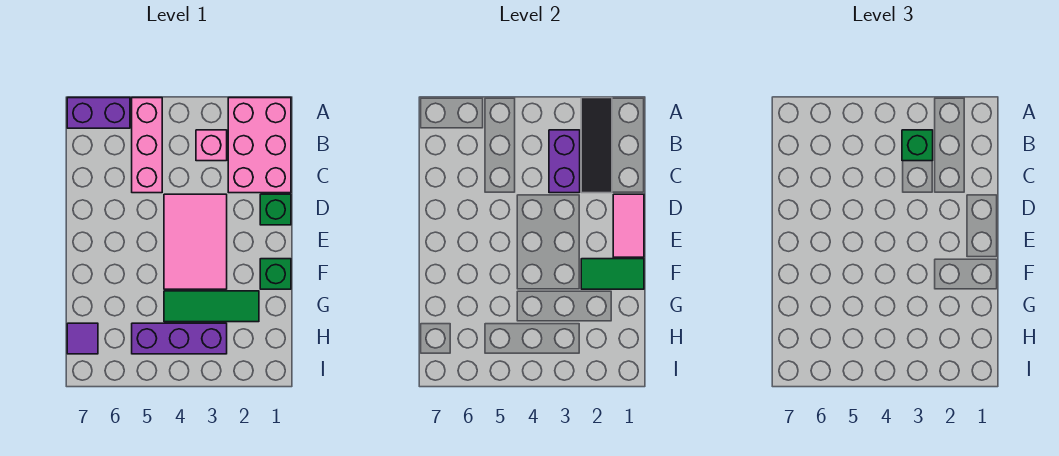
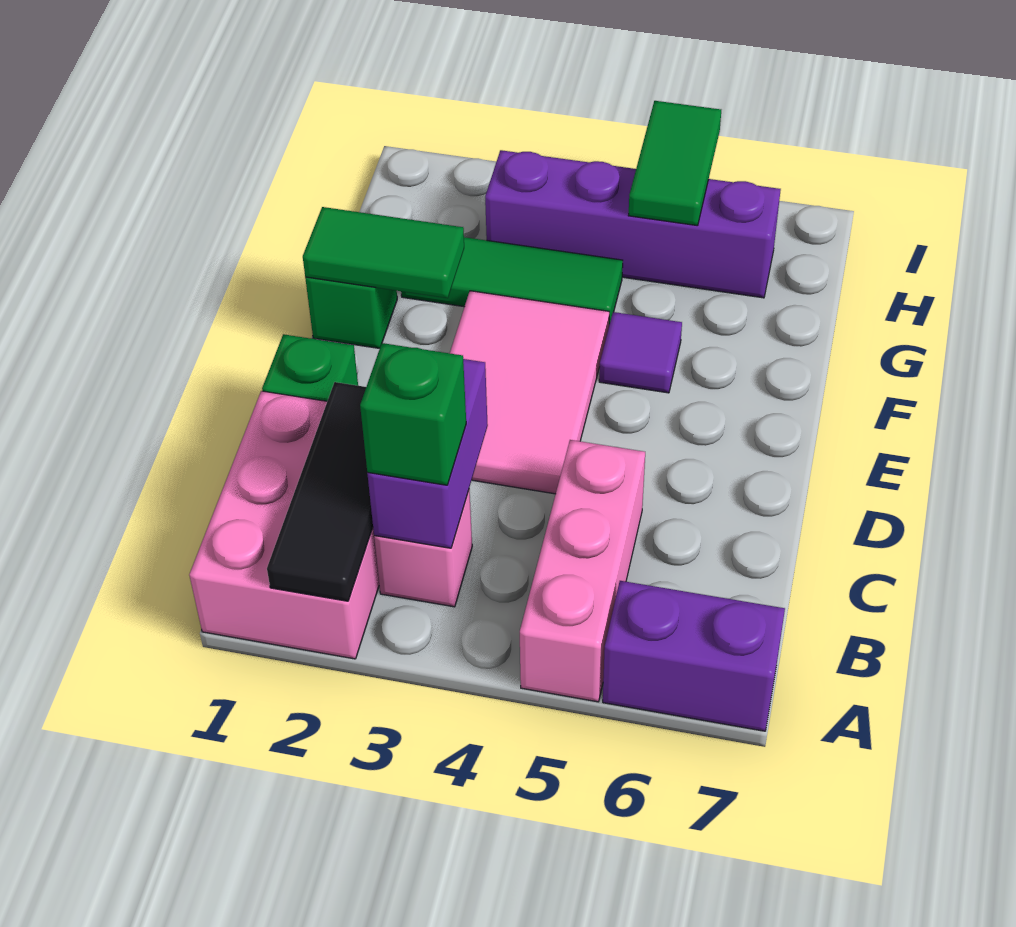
pink 1x2 tile [613,194,644,257] -> none
purple 1x3 brick [132,323,227,354] -> purple 1x4 brick [485,150,781,298]
none -> green 1x2 tile [628,101,721,226]
purple 1x1 tile [67,323,98,354] -> purple 1x1 tile moved to [599,312,682,393]

